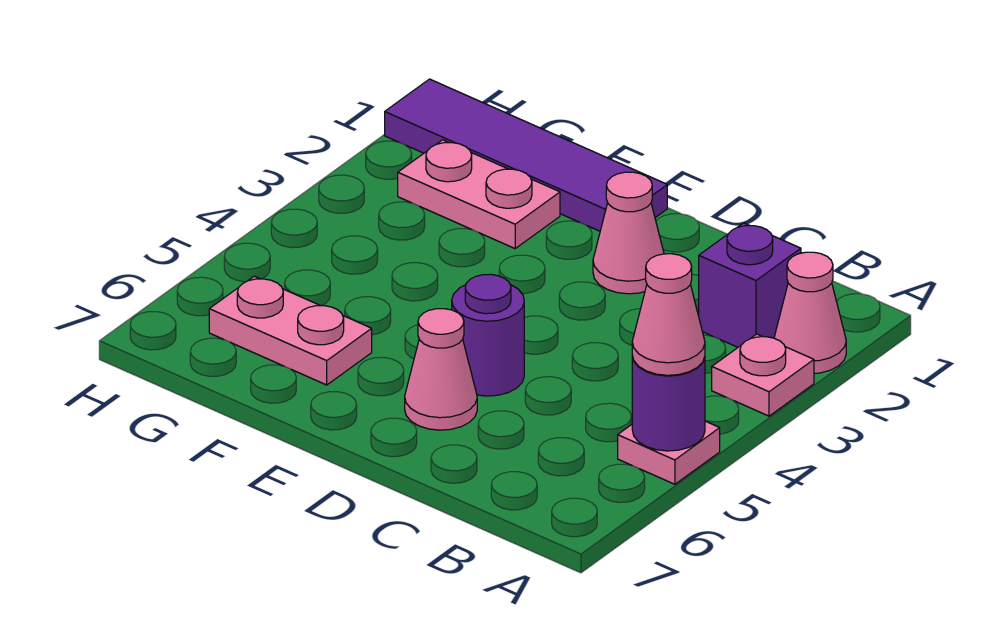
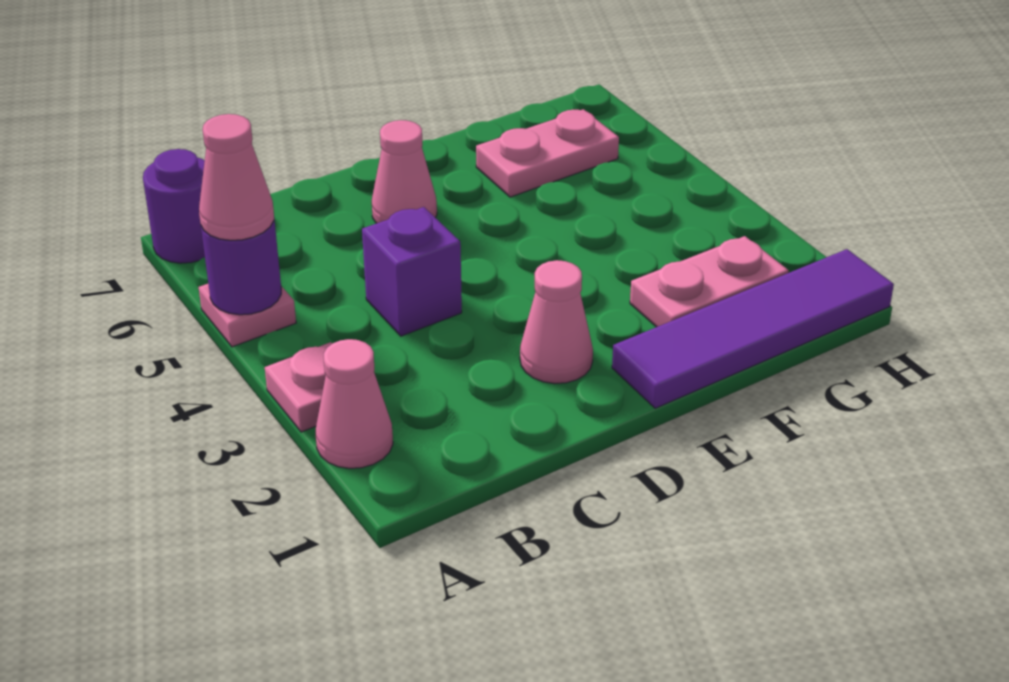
purple 1x1 brick [699,223,801,347] -> purple 1x1 brick moved to [362,207,462,336]
purple 1x1 round brick [452,274,524,396] -> purple 1x1 round brick moved to [143,149,205,263]

